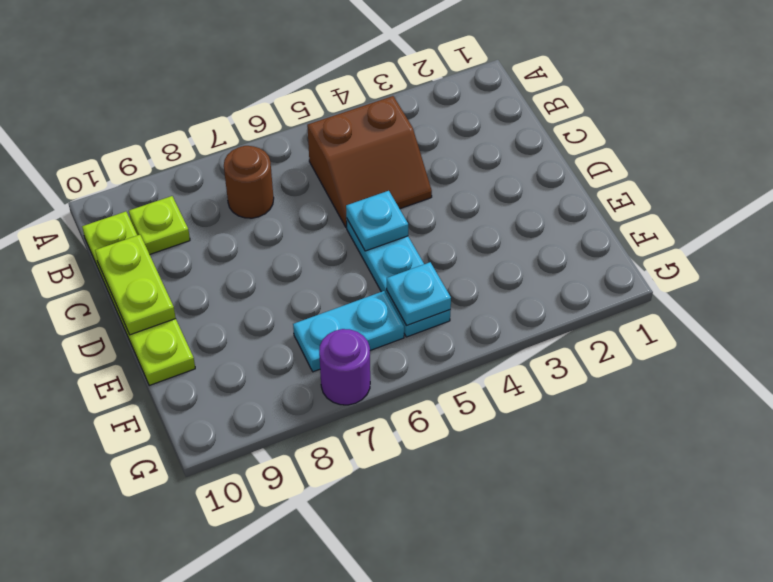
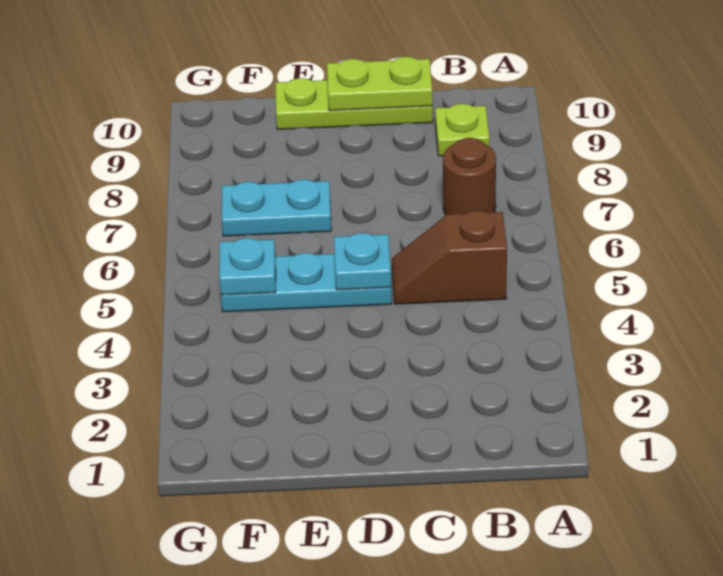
brown 2x2 slope [307,96,432,228] -> brown 1x2 slope [392,211,507,304]
lime 1x4 plate [82,212,195,386] -> lime 1x3 plate [275,78,433,129]
cyan 1x2 plate [293,291,404,372] -> cyan 1x2 plate turned to [222,180,331,236]
purple 1x1 round brick [319,329,370,405] -> none

